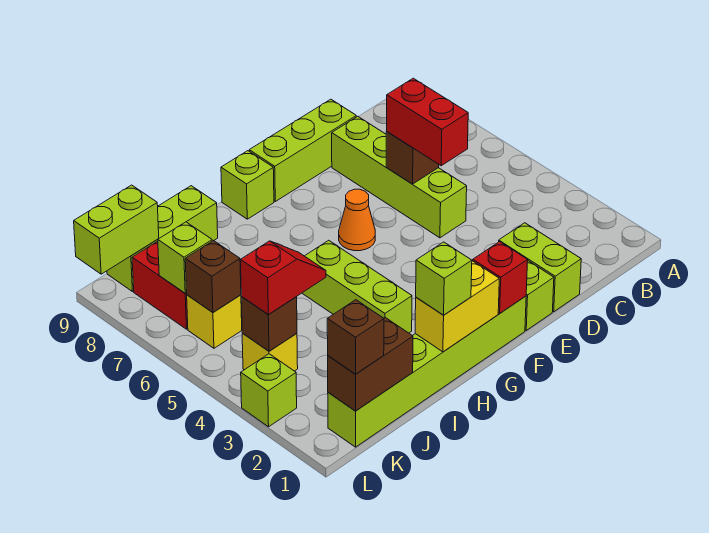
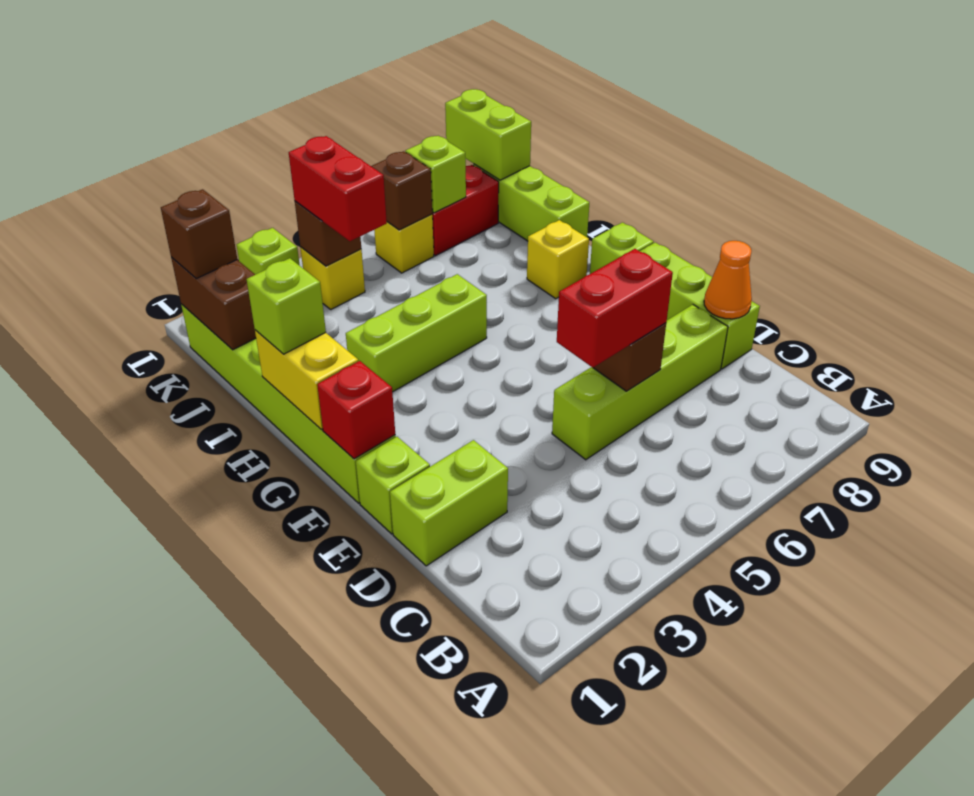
orange 1x1 cone [339,189,375,251] -> orange 1x1 cone moved to [704,241,752,319]
none -> yellow 1x1 brick [527,220,589,299]
red 1x2 slope [241,241,326,314] -> red 1x2 brick [289,136,387,241]

